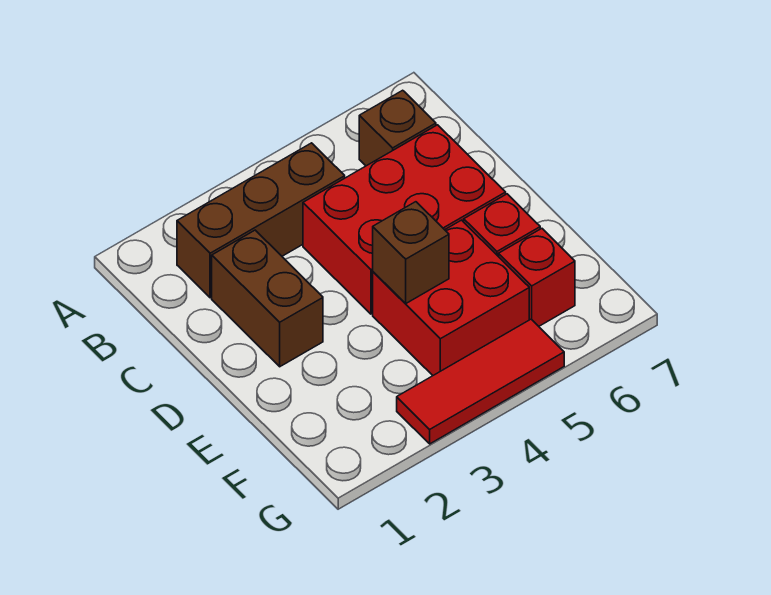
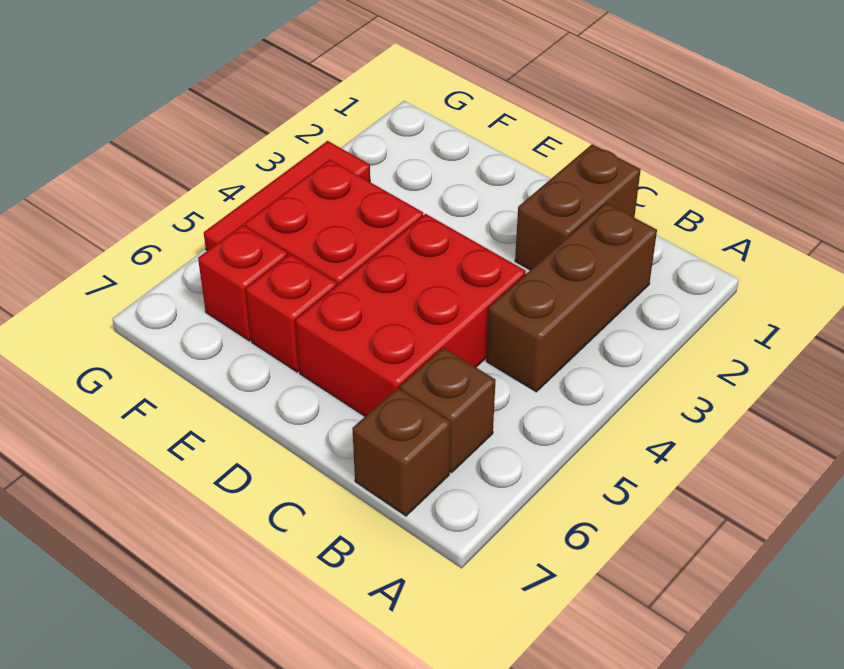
brown 1x2 brick [212,230,323,367] -> brown 1x2 brick turned to [515,144,641,270]
brown 1x1 brick [373,202,449,304] -> brown 1x1 brick moved to [352,388,450,516]

